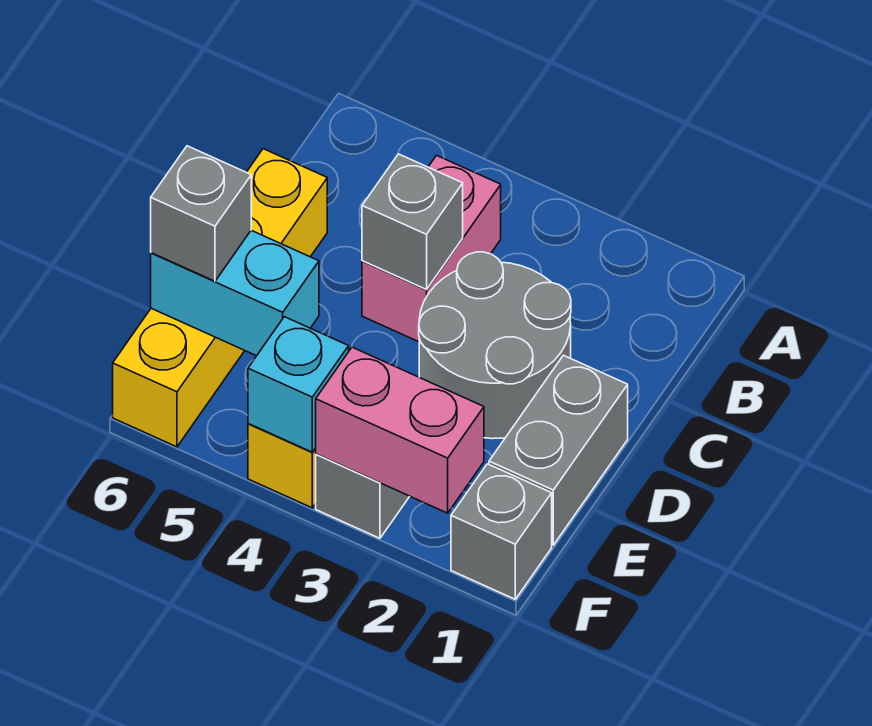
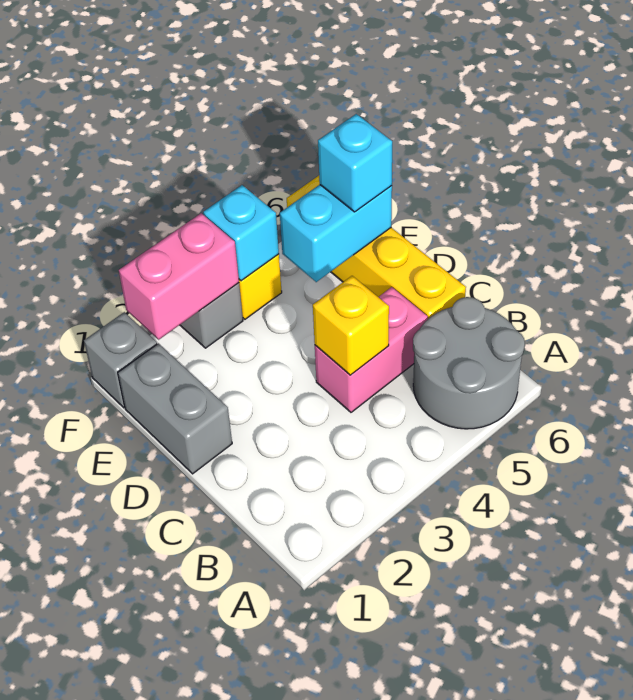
pink 1x2 brick [362,155,501,342] -> pink 1x2 brick turned to [315,287,428,412]
grey 2x2 round brick [419,252,571,439] -> grey 2x2 round brick moved to [413,297,525,429]
grey 1x1 brick [362,154,463,289] -> yellow 1x1 brick [313,276,389,375]
grey 1x1 brick [151,146,251,281] -> cyan 1x1 brick [318,114,392,212]

